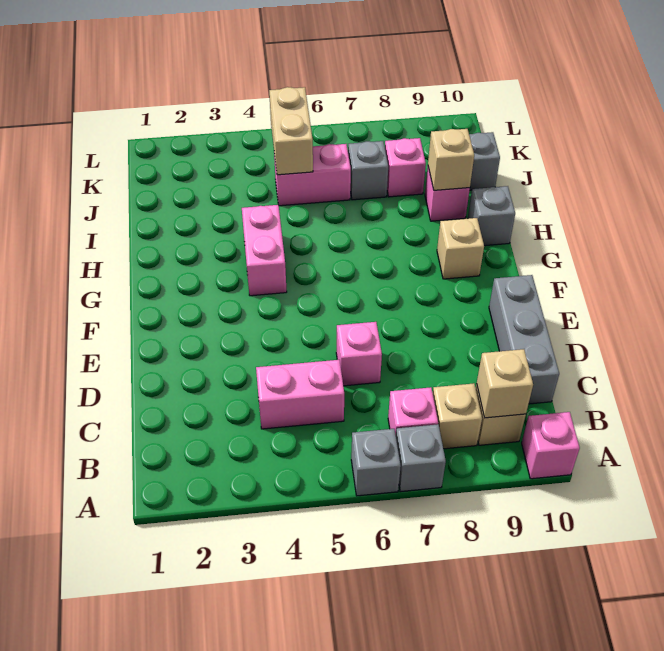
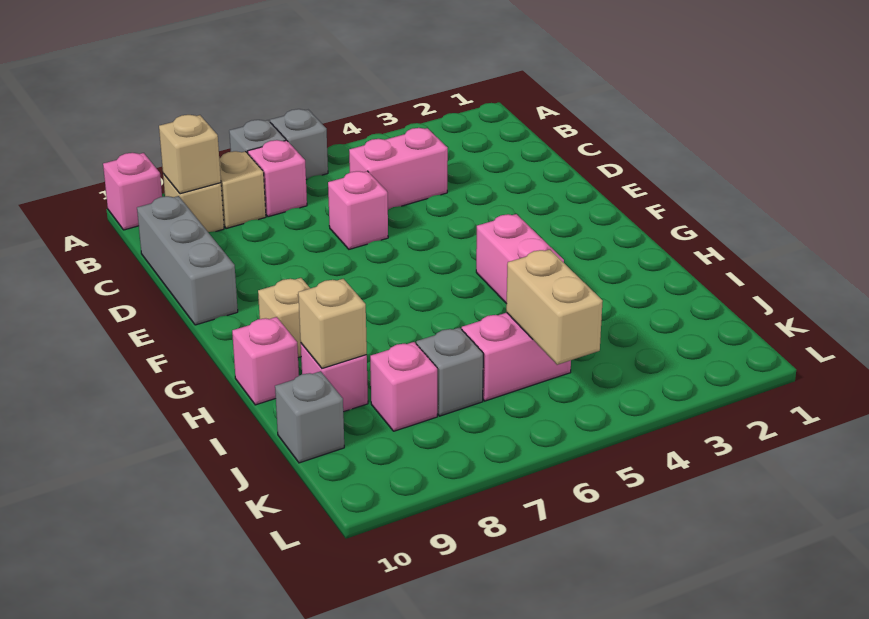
grey 1x1 brick [468,186,515,246] -> pink 1x1 brick [232,317,299,405]

